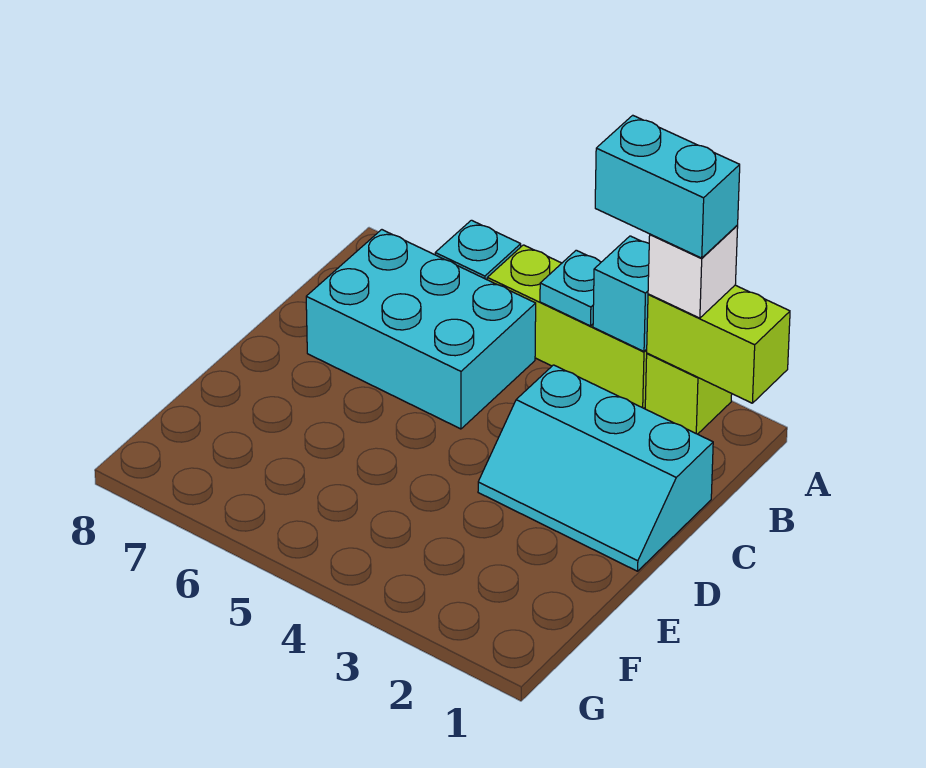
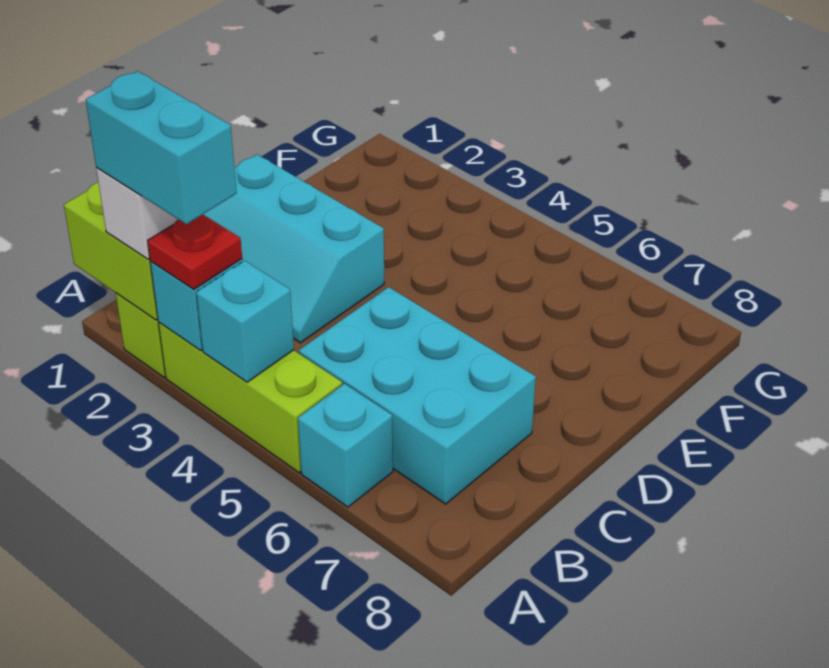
none -> red 1x1 plate [148,215,242,289]
cyan 1x1 plate [540,250,601,326] -> cyan 1x1 brick [196,261,294,382]
cyan 2x3 slope [478,365,713,571] -> cyan 2x3 slope turned to [203,154,384,343]

